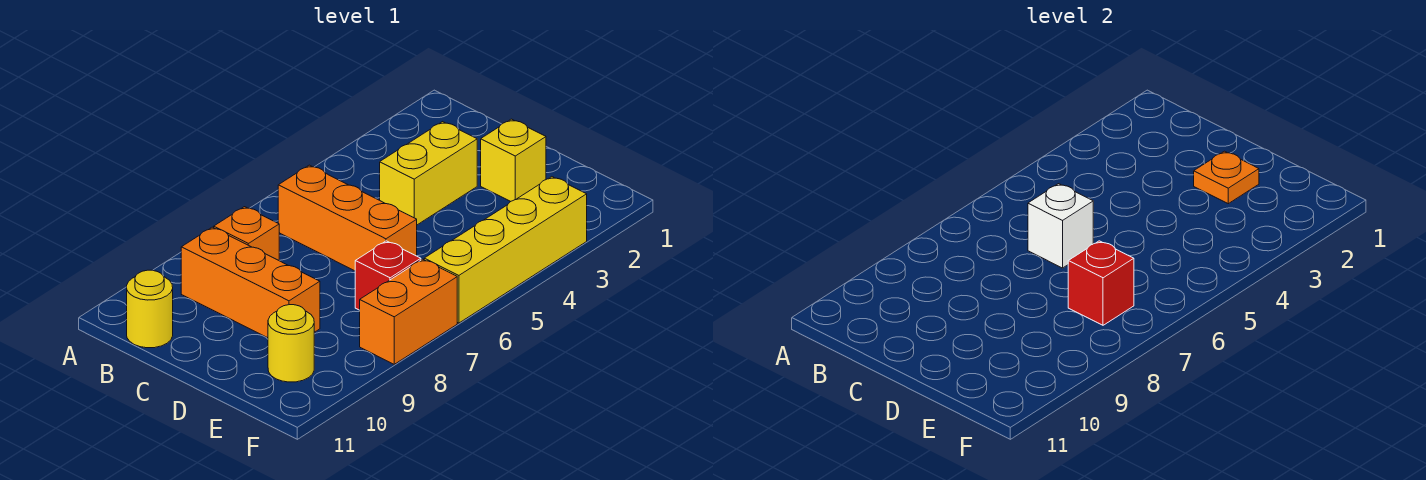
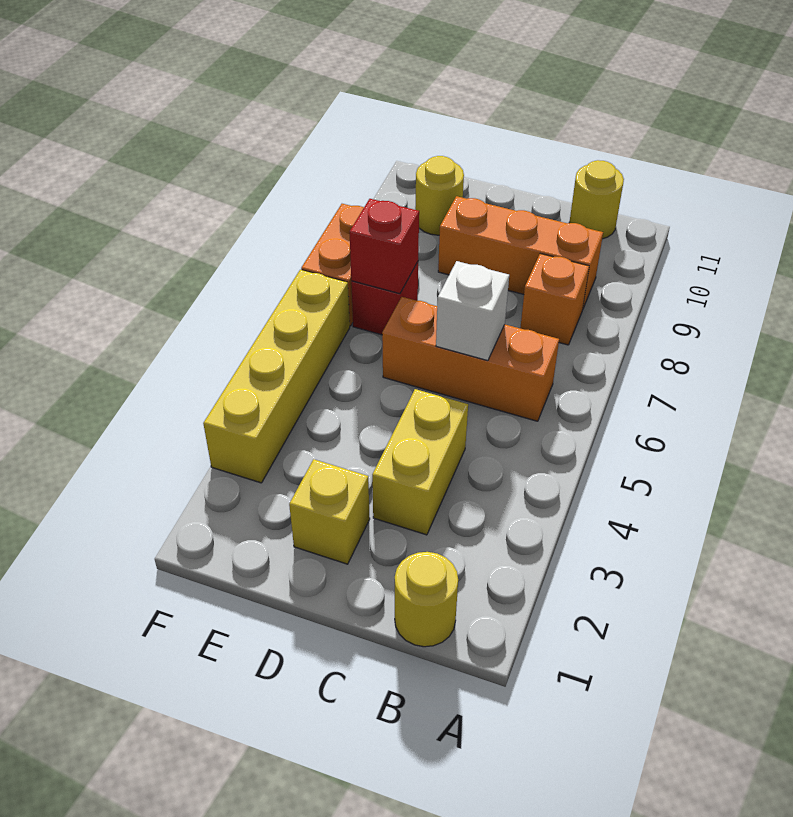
none -> yellow 1x1 round brick [395,552,458,647]
orange 1x1 plate [1194,151,1259,204] -> none

